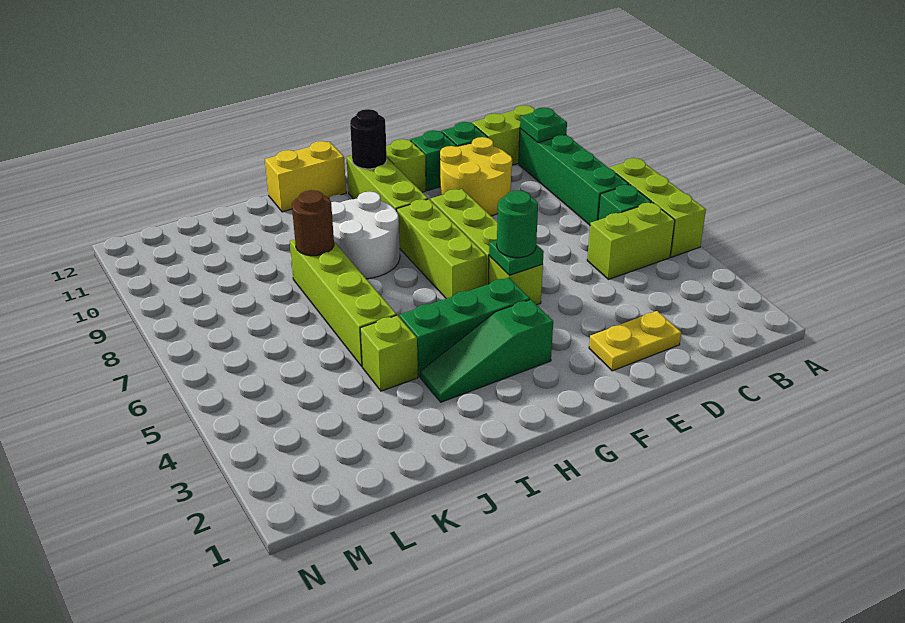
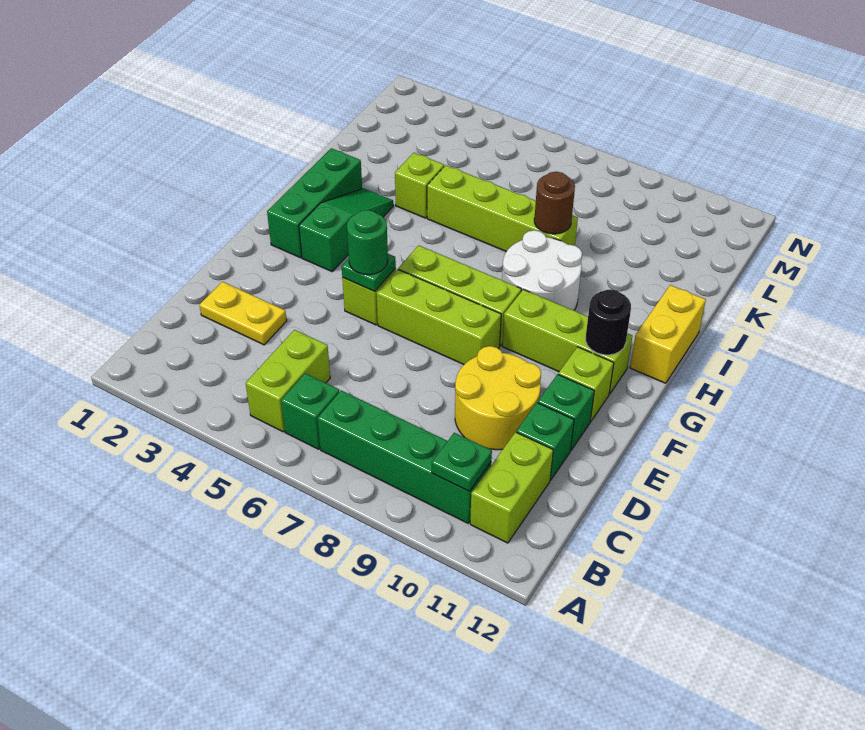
lime 1x3 brick [610,158,706,257] -> none
yellow 1x2 plate [589,311,681,371] -> yellow 1x2 plate turned to [199,282,287,345]
green 1x3 brick [399,278,530,377] -> green 1x3 brick moved to [267,148,362,258]

